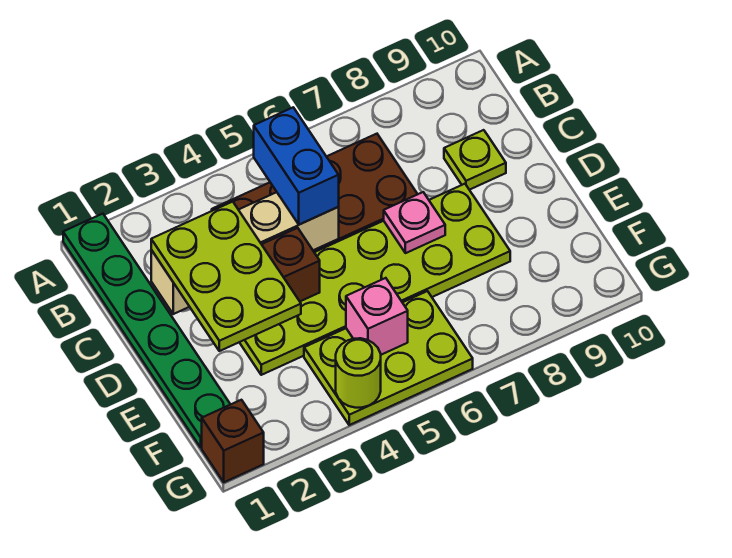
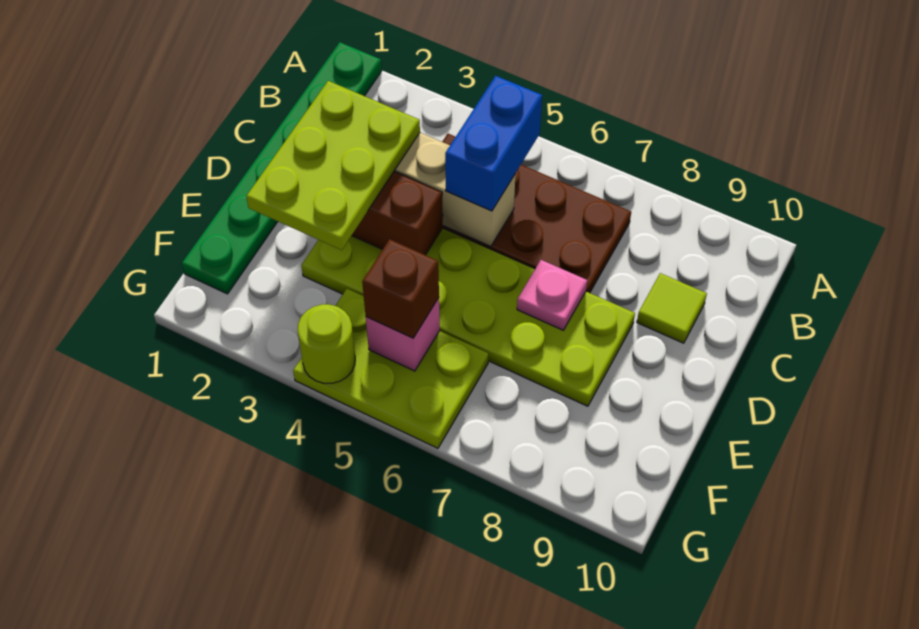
lime 1x1 plate [444,130,506,190] -> lime 1x1 tile [637,273,707,343]
brown 1x1 brick [202,400,264,482] -> brown 1x1 brick moved to [362,239,439,338]

